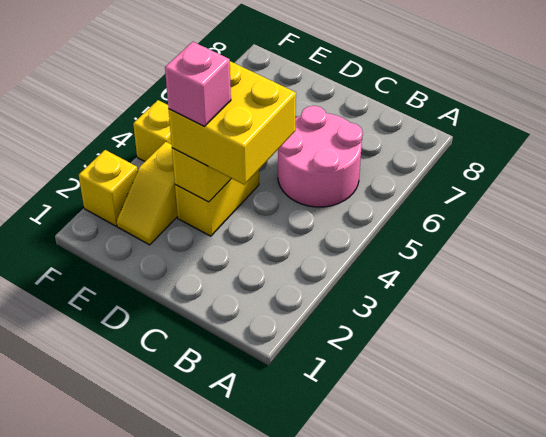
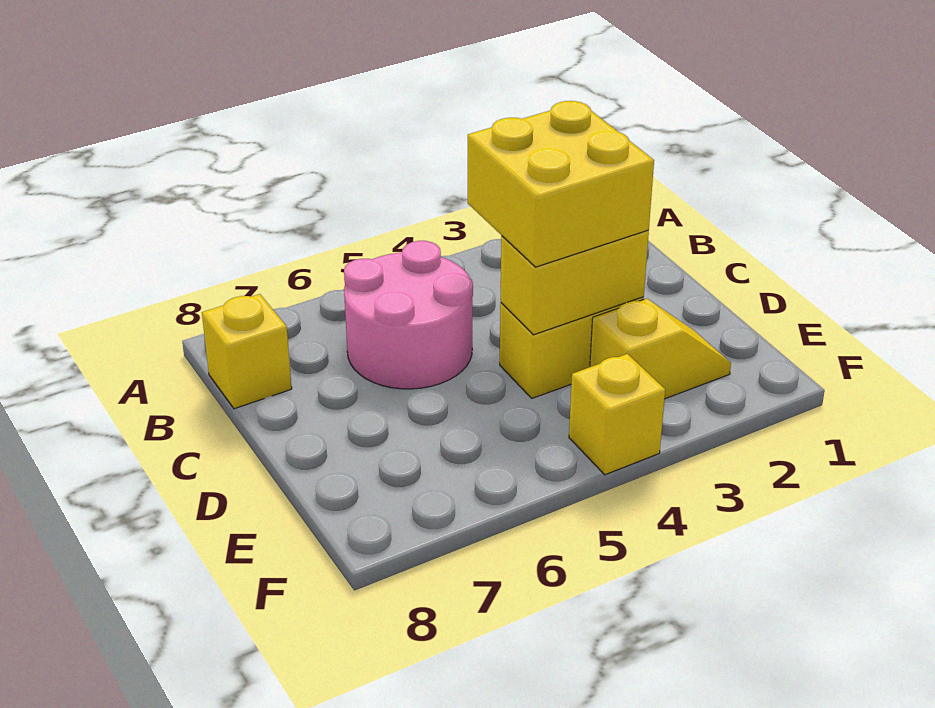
pink 1x1 brick [165,42,231,126] -> none
yellow 1x1 brick [79,150,138,226] -> yellow 1x1 brick moved to [202,294,292,409]

